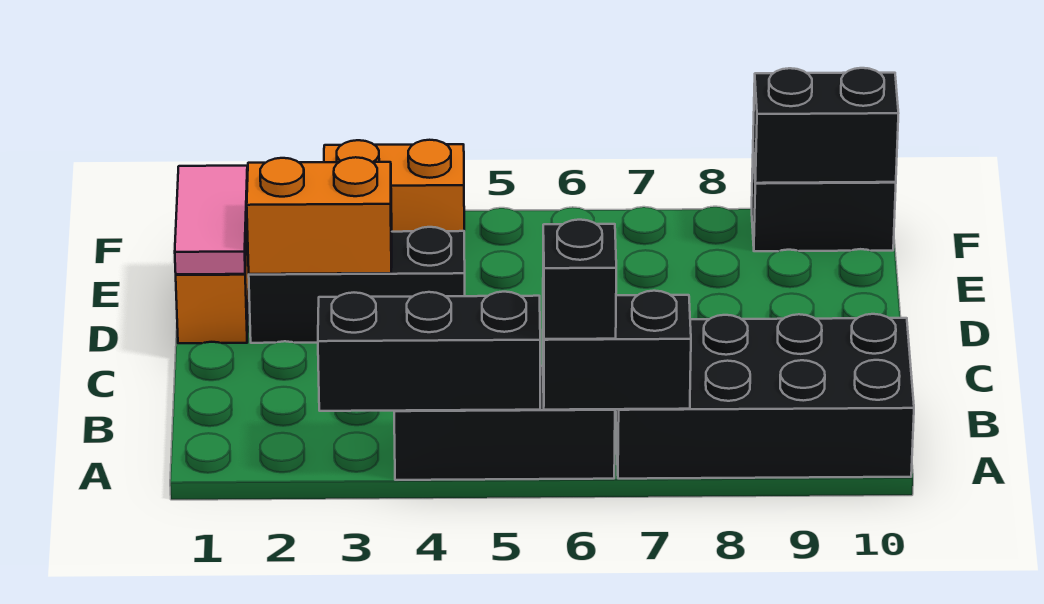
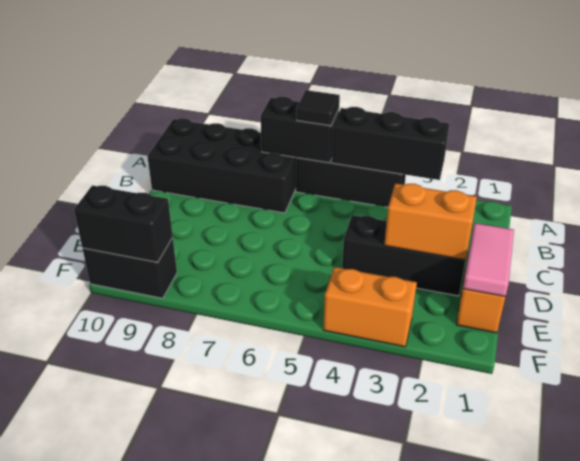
black 1x1 brick [543,220,616,339] -> black 1x1 tile [297,90,340,126]

